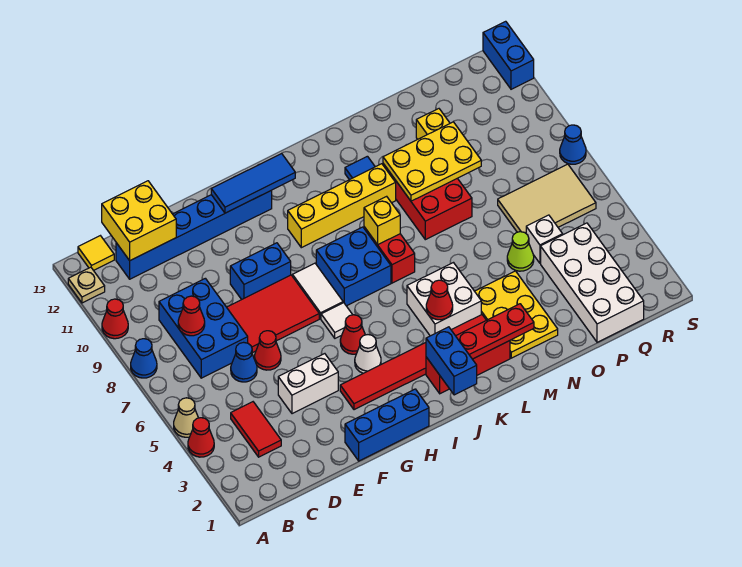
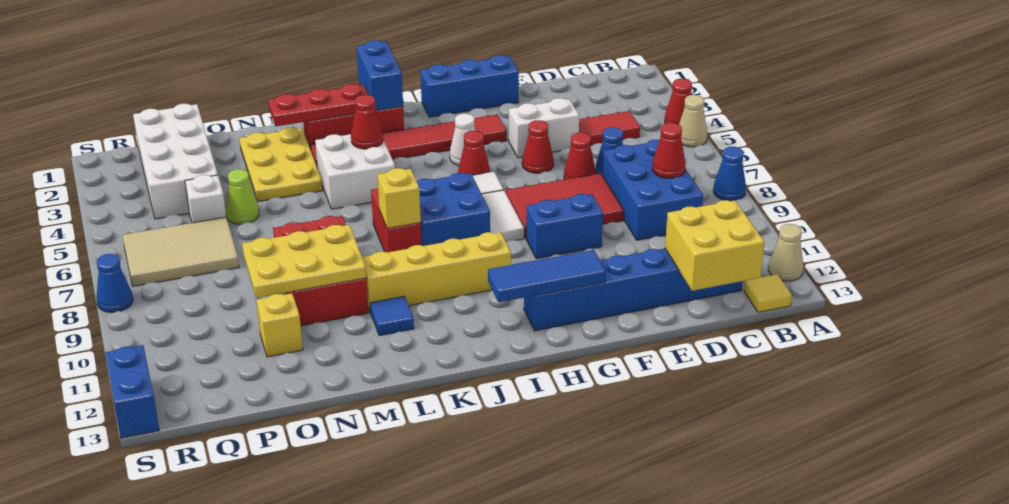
red 1x1 cone [102,299,128,339] -> red 1x1 cone moved to [522,120,554,173]
tan 1x1 plate [68,267,105,303] -> tan 1x1 cone [768,224,803,281]
red 1x2 tile [231,402,281,457] -> red 1x2 tile turned to [579,111,640,145]

